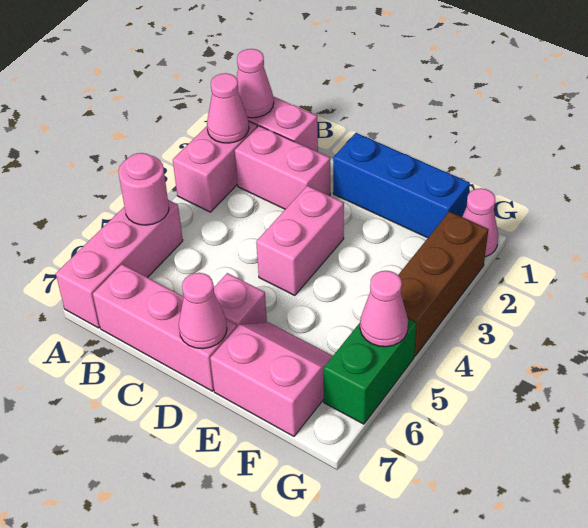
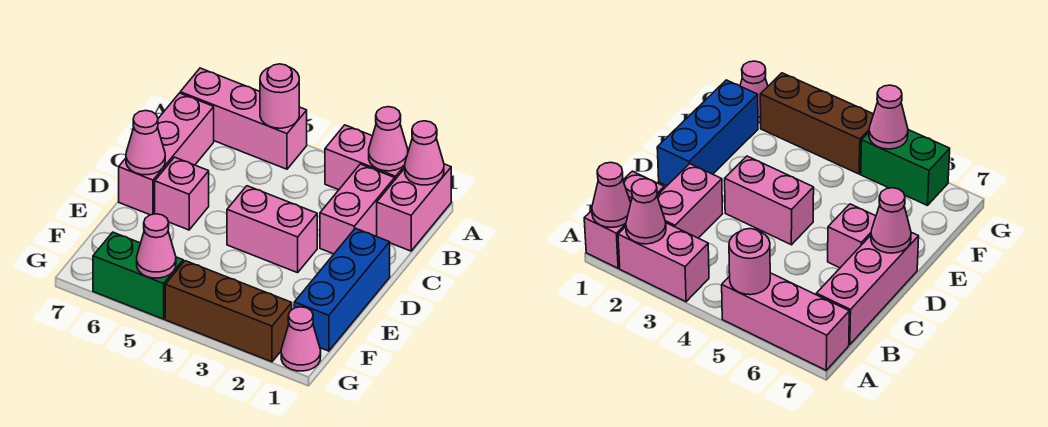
pink 2x2 slope [210,322,333,436] -> none

